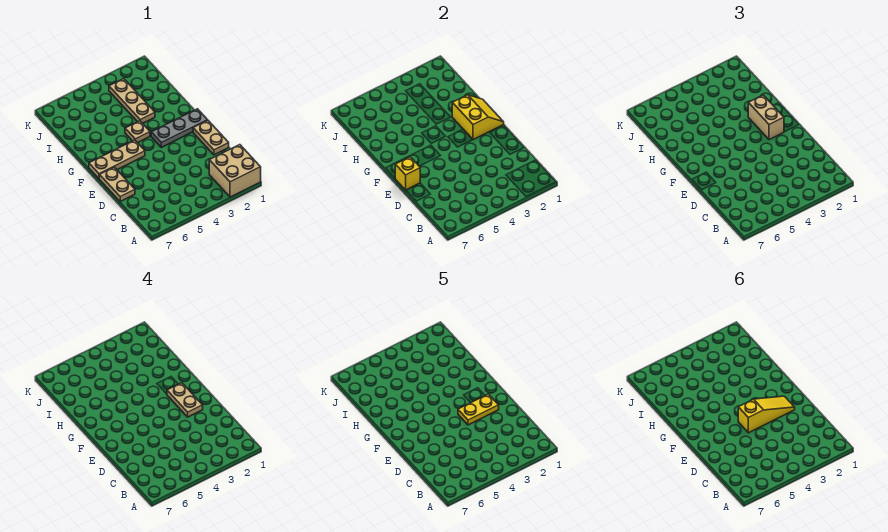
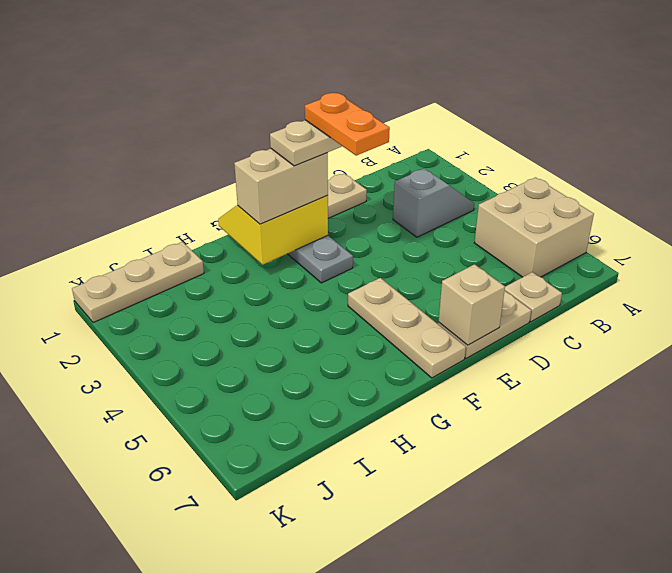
tan 2x2 brick [209,145,261,197] -> tan 2x2 brick moved to [474,177,594,277]
none -> grey 1x2 slope [393,169,474,237]
yellow 1x2 plate [458,394,499,425] -> orange 1x2 plate [305,93,390,156]
yellow 1x3 slope [738,396,795,433] -> none
yellow 1x1 brick [395,157,420,190] -> tan 1x1 brick [439,264,505,345]
tan 1x1 plate [125,121,150,143] -> tan 1x1 plate moved to [505,272,562,322]
tan 1x3 plate [109,79,155,123] -> tan 1x3 plate moved to [72,242,204,323]

